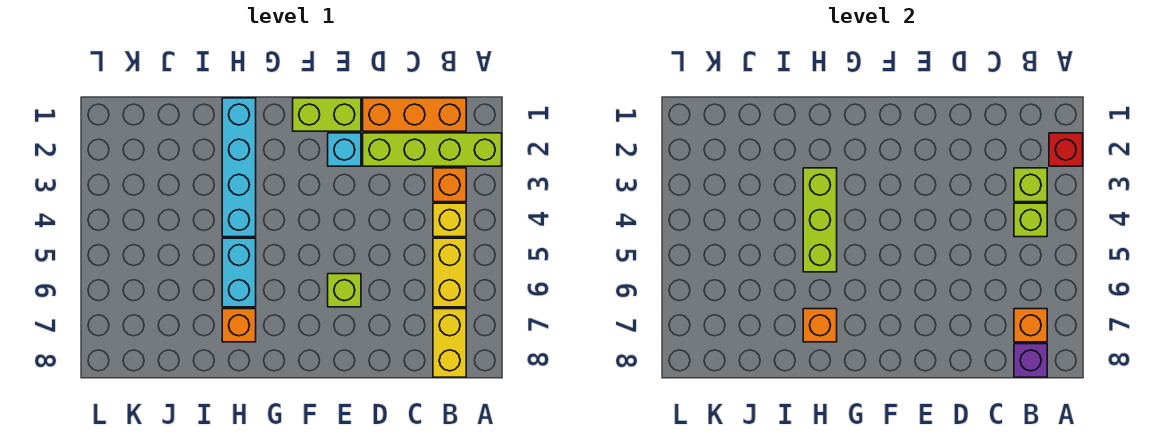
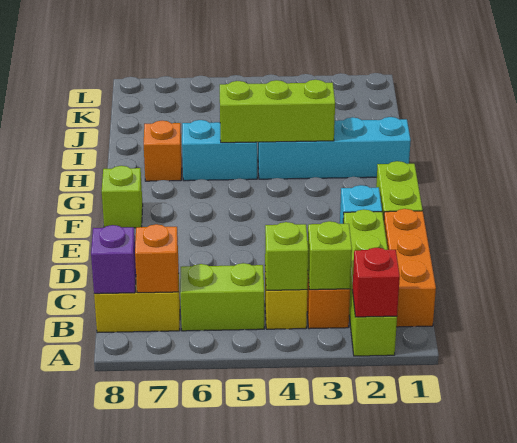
yellow 1x2 brick [433,238,466,307] -> lime 1x2 brick [180,263,264,331]
lime 1x1 brick [328,274,361,307] -> lime 1x1 brick moved to [102,166,143,228]
orange 1x1 brick [803,309,837,342] -> none

